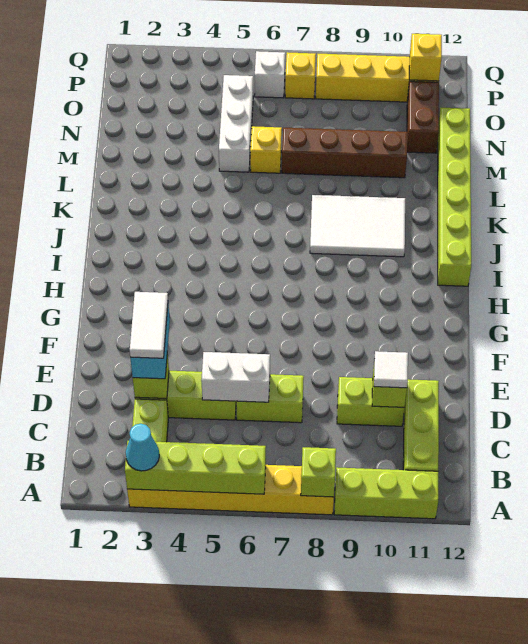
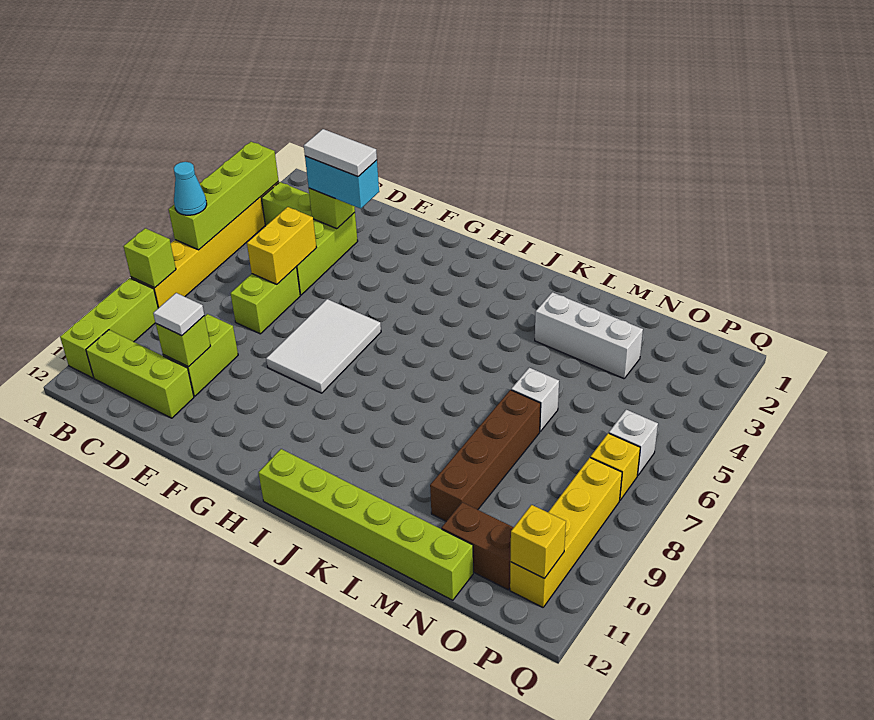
cyan 1x1 cone [126,424,159,471] -> cyan 1x1 cone moved to [174,162,207,215]
white 1x2 brick [201,352,270,402] -> yellow 1x2 brick [247,207,316,284]
white 2x3 tile [310,195,405,257] -> white 2x3 tile moved to [266,299,381,393]
white 1x3 brick [219,75,253,172] -> white 1x3 brick moved to [535,292,643,379]
yellow 1x1 brick [250,126,282,173] -> white 1x1 brick [511,368,559,432]

